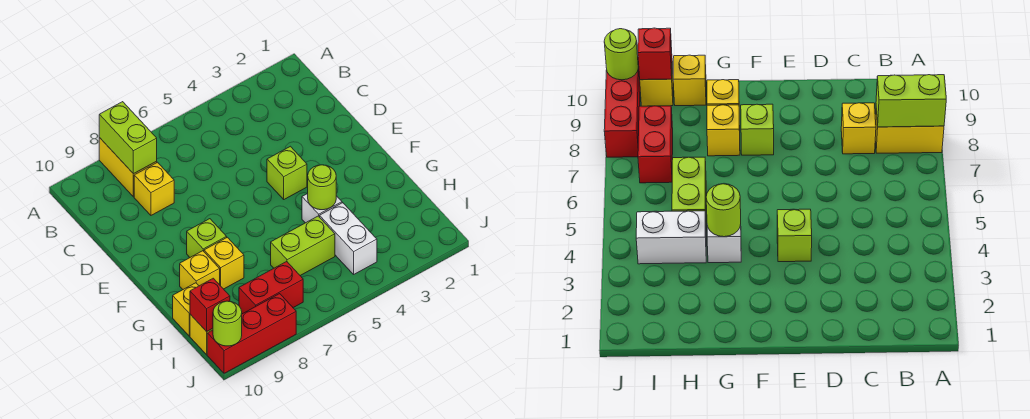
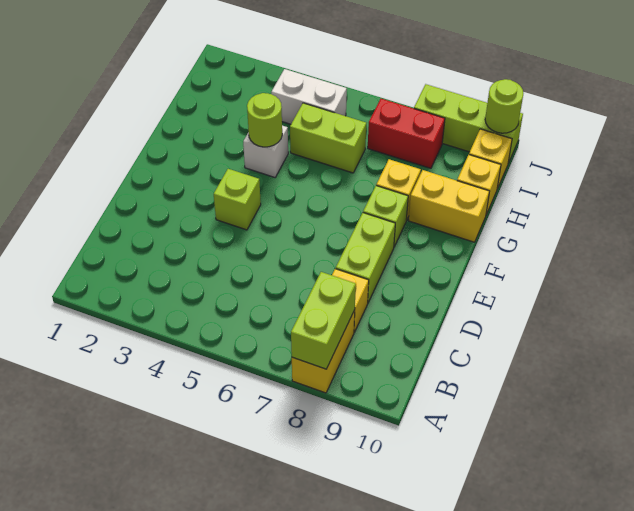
none -> lime 1x2 brick [336,213,395,302]
yellow 1x1 brick [180,251,220,289] -> yellow 1x2 brick [408,170,489,242]
white 1x2 brick [320,203,377,274] -> white 1x2 brick turned to [271,69,347,124]
red 1x1 brick [190,278,230,332] -> none
red 1x3 brick [207,294,296,373] -> lime 1x3 brick [414,84,523,163]

